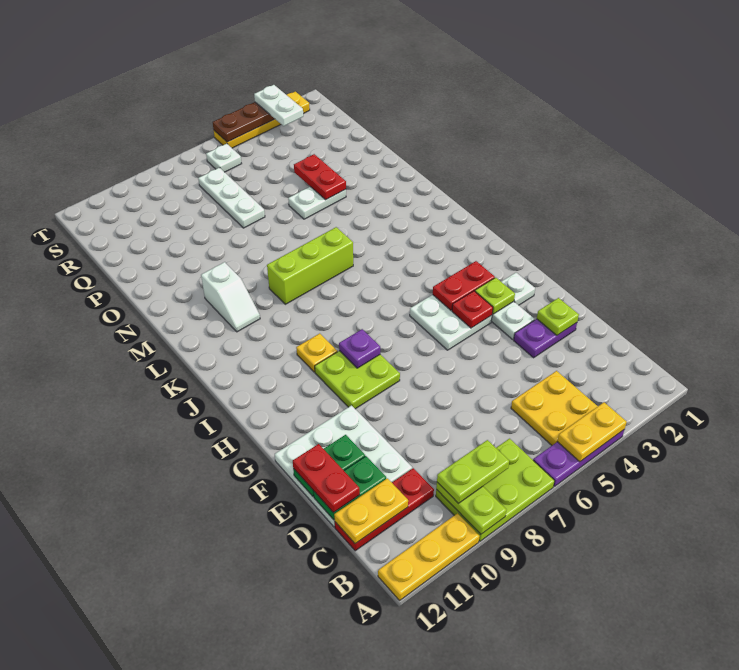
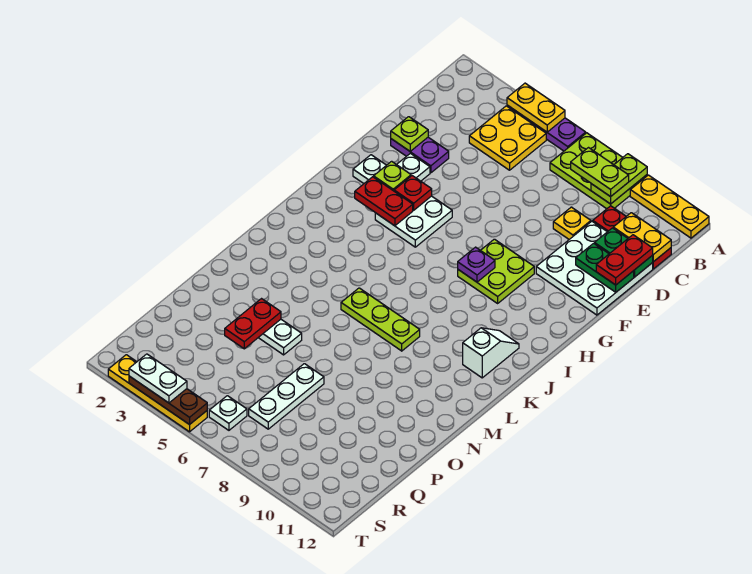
yellow 1x1 plate [296,333,337,372] -> yellow 1x1 plate moved to [553,207,591,239]
lime 1x3 brick [267,227,353,304] -> lime 1x3 plate [341,288,420,351]
white 1x2 slope [201,262,260,332] -> white 1x2 slope moved to [463,328,519,378]
white 1x2 plate [254,85,303,126] -> white 1x2 plate turned to [129,354,187,403]

